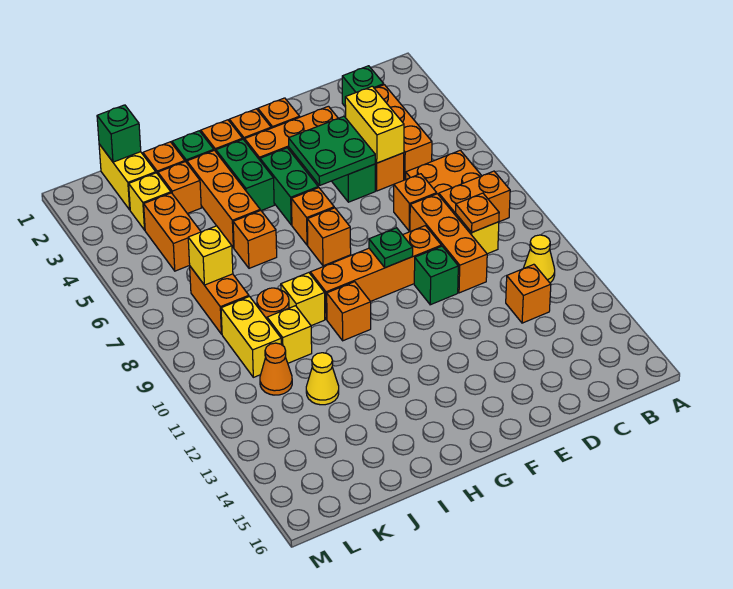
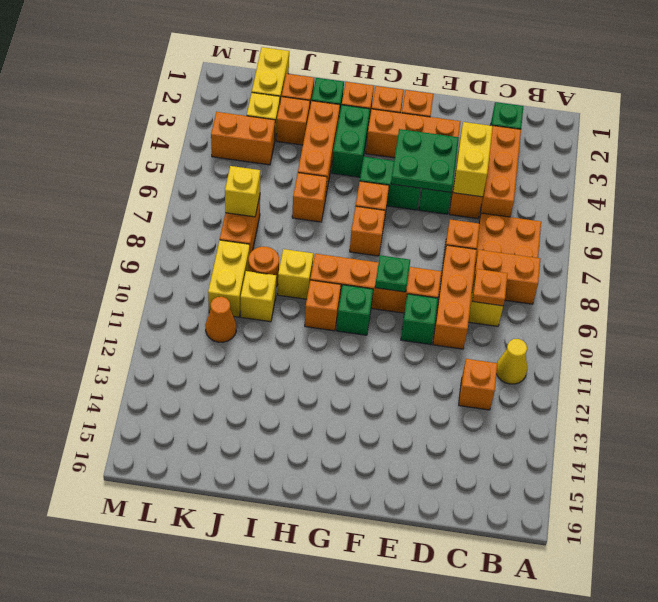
green 1x2 brick [260,148,318,225] -> green 1x2 brick turned to [360,157,420,210]
yellow 1x1 cone [306,353,339,405] -> none
green 1x1 brick [97,105,141,162] -> green 1x1 brick moved to [337,285,373,335]
orange 1x2 brick [144,193,201,271] -> orange 1x2 brick turned to [211,112,275,165]

